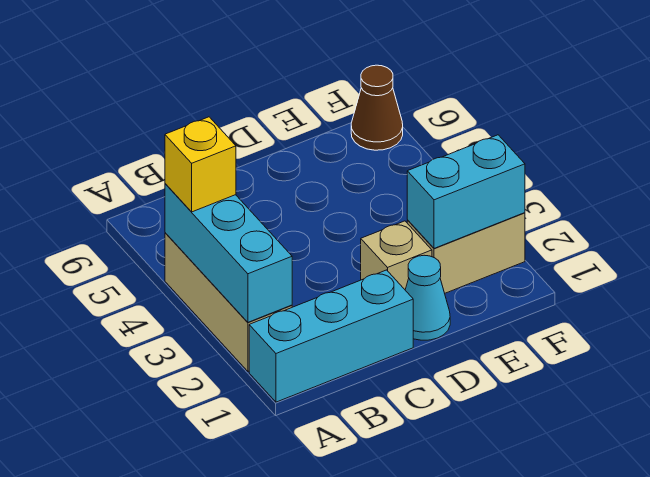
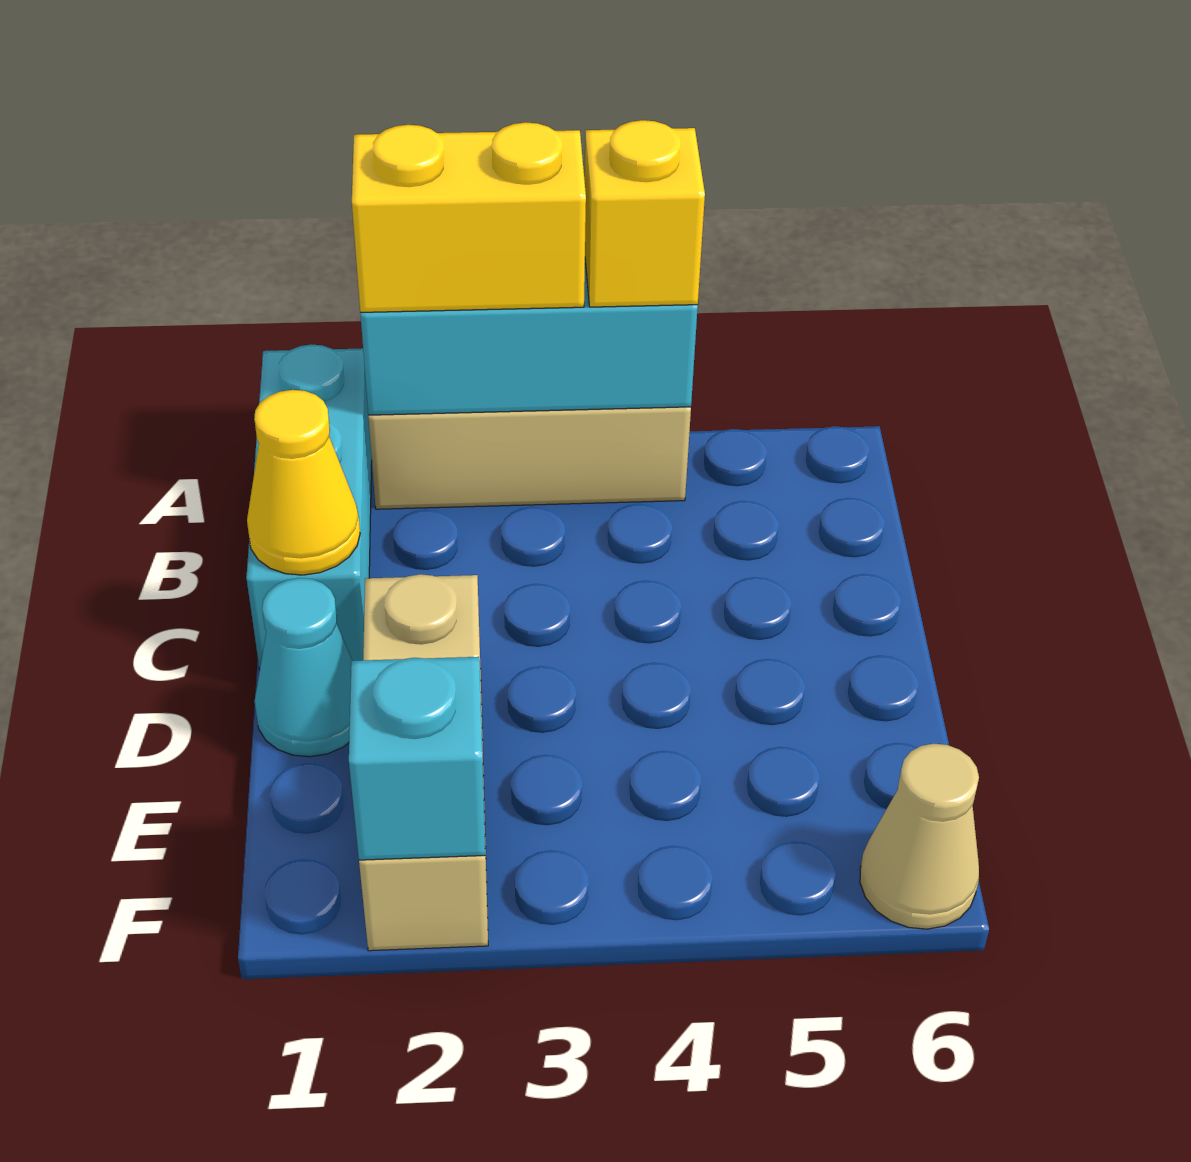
none -> yellow 1x2 brick [352,122,586,312]
none -> yellow 1x1 cone [247,390,360,575]
cyan 1x2 brick [407,135,525,248] -> cyan 1x1 brick [349,657,485,860]
brown 1x1 cone [351,65,403,150] -> tan 1x1 cone [860,744,979,929]

